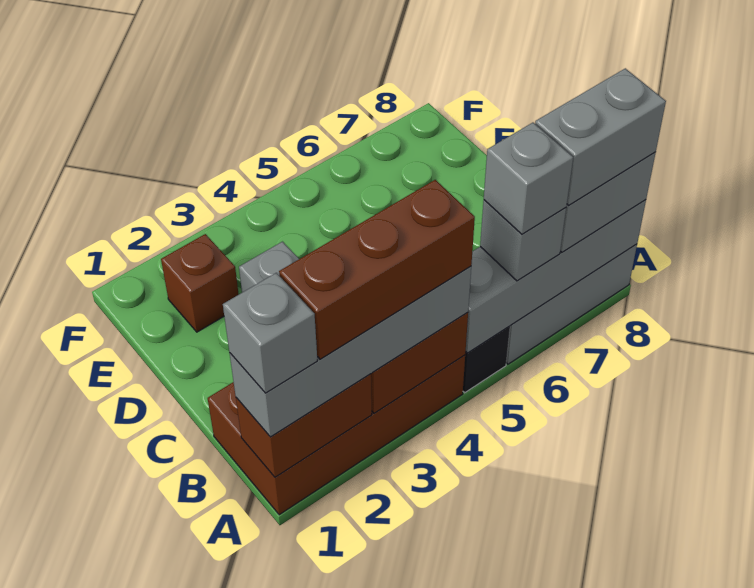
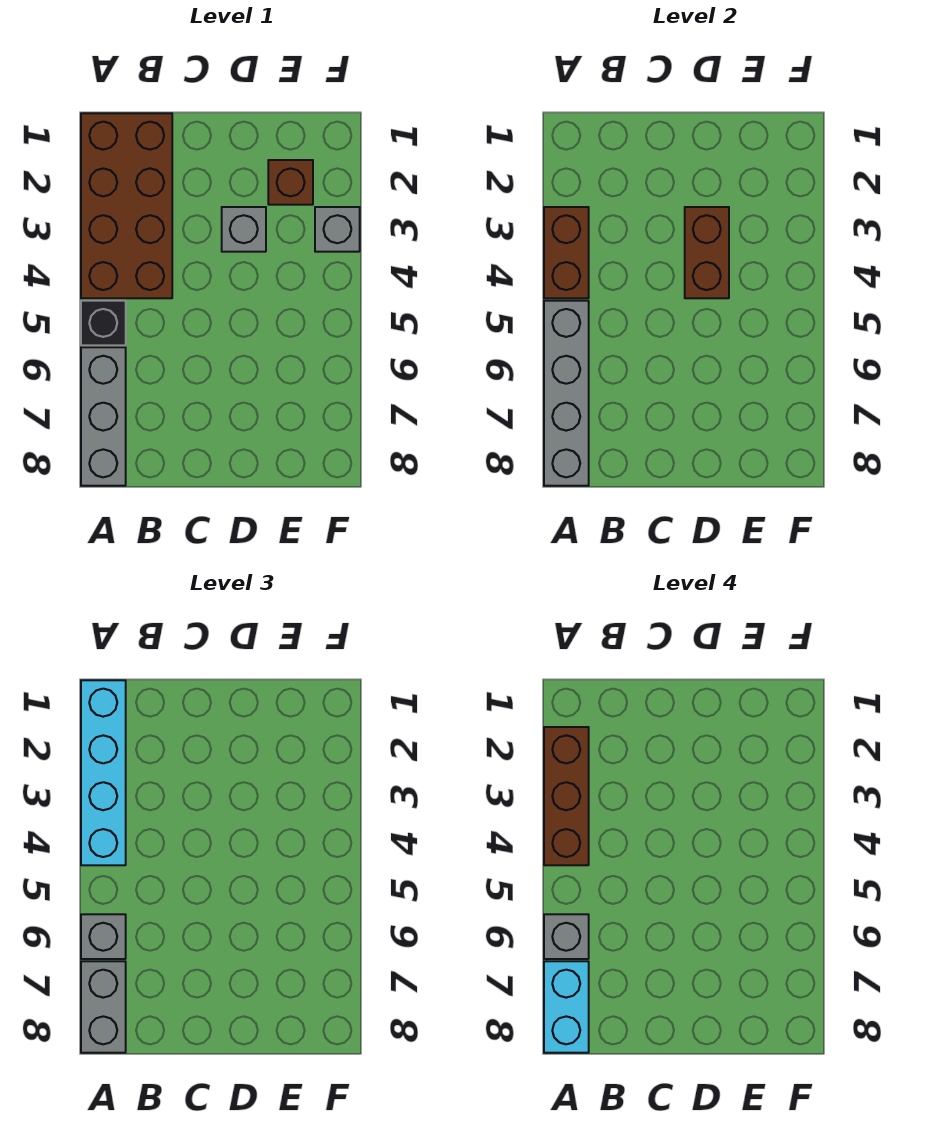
brown 1x2 brick [236,374,372,477] -> brown 1x2 brick moved to [685,207,729,298]
grey 1x4 brick [230,266,471,437] -> cyan 1x4 brick [81,680,126,865]
grey 1x1 brick [223,273,317,393] -> grey 1x1 brick moved to [315,207,360,252]
grey 1x2 brick [535,68,666,205] -> cyan 1x2 brick [544,961,589,1053]

